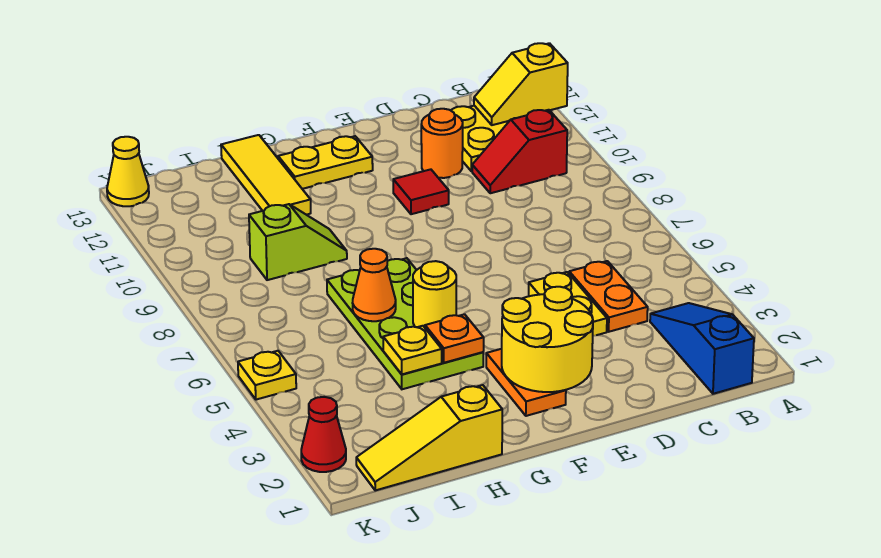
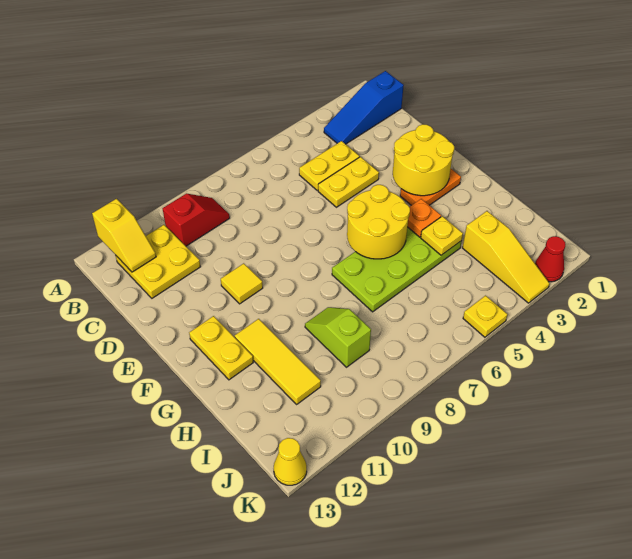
red 1x2 slope [472,110,567,193] -> red 1x2 slope turned to [163,193,230,246]
orange 1x2 plate [569,261,648,332] -> yellow 1x2 plate [299,141,360,190]
orange 1x1 round brick [421,109,463,178] -> none
red 1x1 tile [393,169,449,214] -> yellow 1x1 tile [221,263,263,304]
yellow 1x1 round brick [413,261,456,327] -> yellow 2x2 round brick [347,185,410,259]
yellow 1x3 slope [356,385,502,490] -> yellow 1x3 slope moved to [463,211,550,303]
orange 1x1 cone [353,249,396,321] -> none
yellow 1x3 tile [221,135,311,215] -> yellow 1x3 tile turned to [235,319,321,404]

